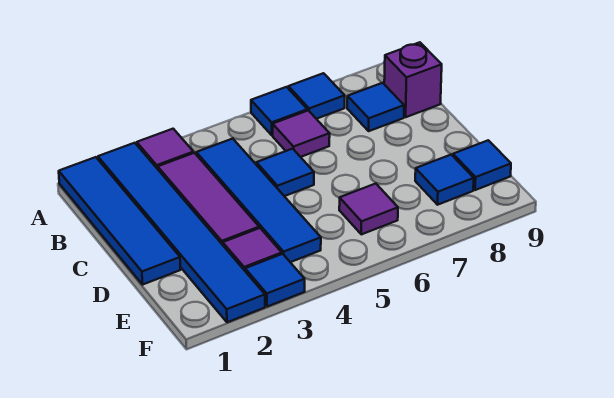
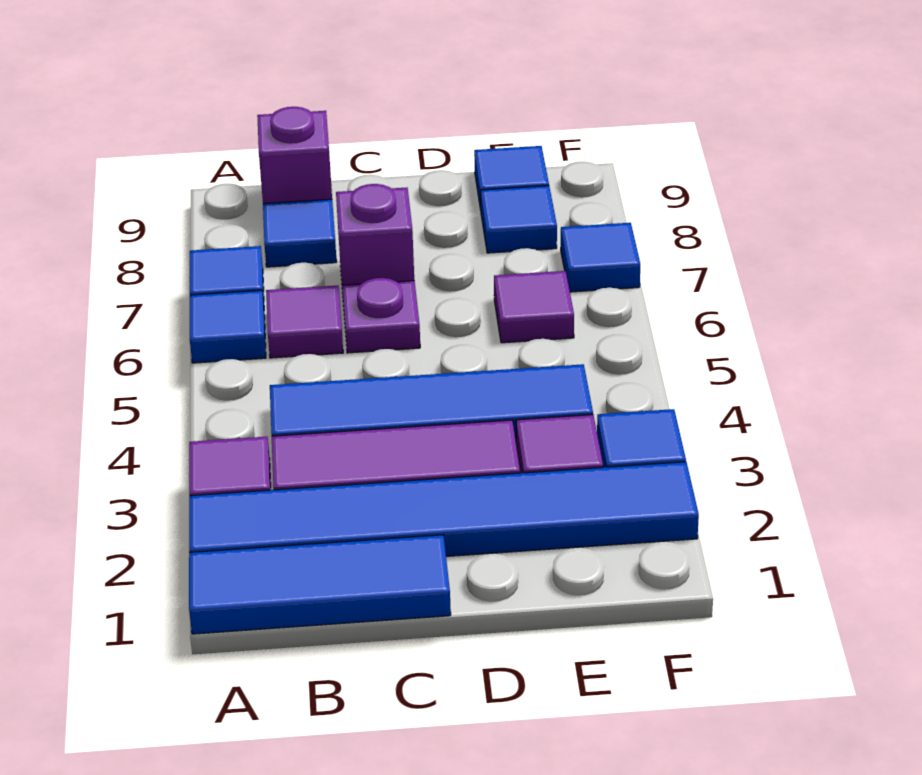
blue 1x4 tile [59,157,180,285] -> blue 1x3 tile [189,535,451,634]
blue 1x1 tile [256,149,314,196] -> blue 1x1 tile moved to [561,223,640,292]
none -> purple 1x1 plate [342,278,420,353]
none -> purple 1x1 brick [336,184,414,293]

